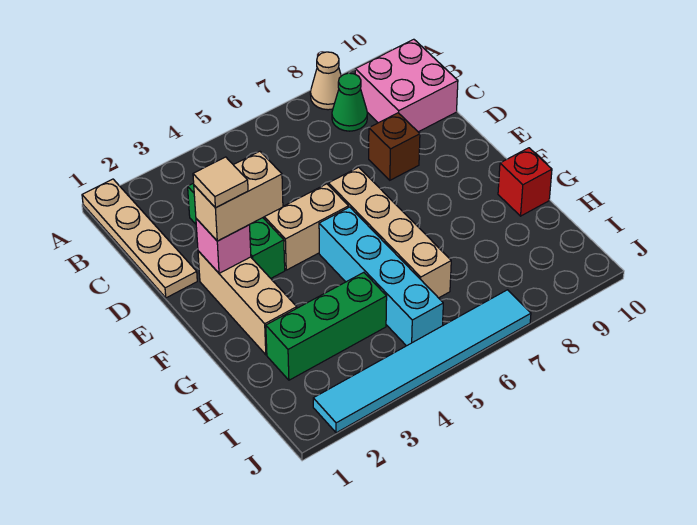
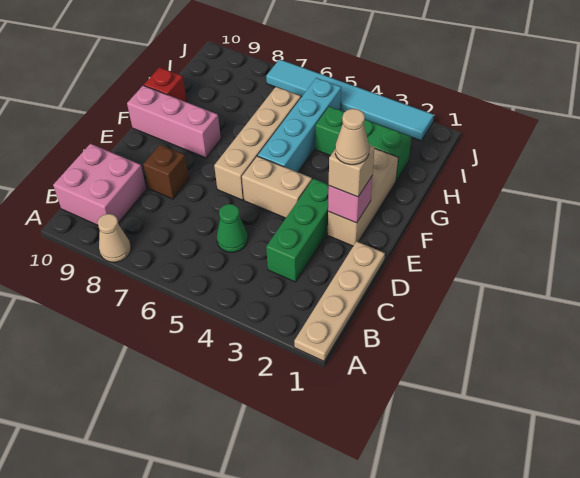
green 1x1 cone [332,73,367,131] -> green 1x1 cone moved to [217,204,248,252]
tan 1x2 brick [194,151,283,241] -> tan 1x1 brick [329,145,375,197]
tan 1x1 tile [193,157,248,208] -> tan 1x1 cone [335,109,369,165]
none -> pink 1x3 brick [127,86,221,158]

